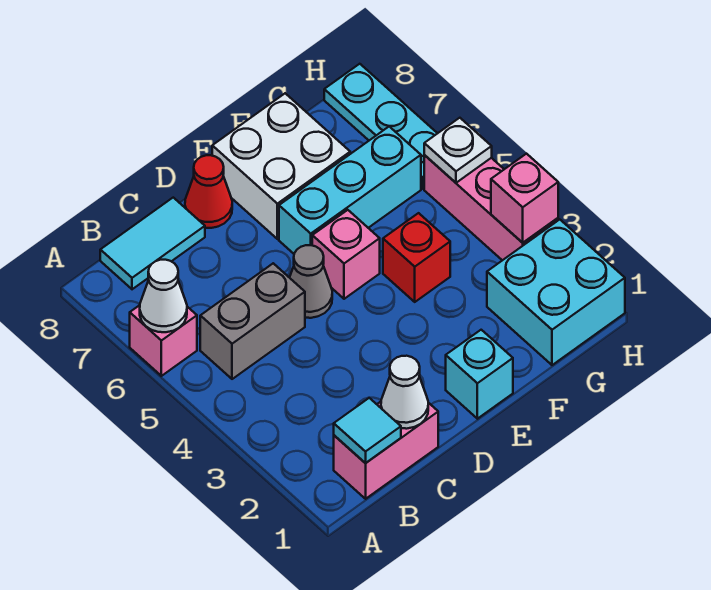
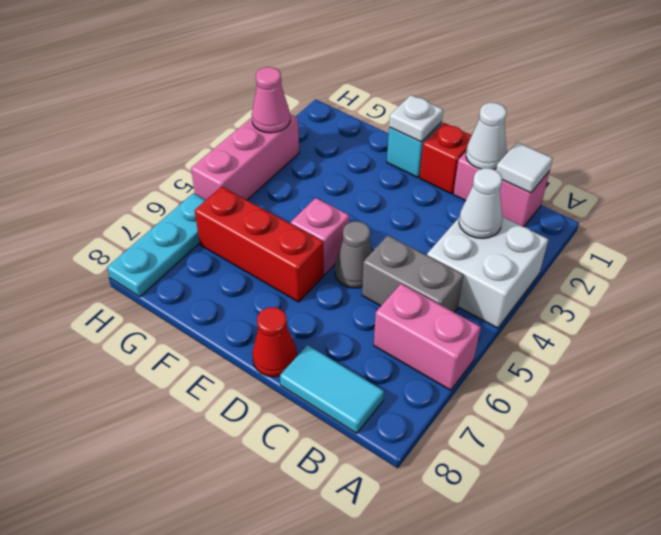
pink 1x1 brick [130,305,197,376] -> pink 1x2 brick [374,284,481,390]
white 1x1 cone [140,260,187,332] -> white 1x1 cone moved to [459,168,502,239]
cyan 1x1 tile [334,398,401,463] -> white 1x1 tile [496,142,553,193]
cyan 1x3 brick [279,127,421,254] -> red 1x3 brick [195,187,324,302]
white 2x2 brick [212,93,350,239] -> white 2x2 brick moved to [427,217,549,328]
red 1x1 brick [383,213,450,302] -> red 1x1 brick moved to [420,123,472,194]
cyan 2x2 brick [487,220,625,365] -> none
pink 1x1 brick [491,154,558,243] -> pink 1x1 cone [252,67,290,133]
white 1x1 plate [424,118,492,183] -> white 1x1 plate moved to [389,95,443,142]

